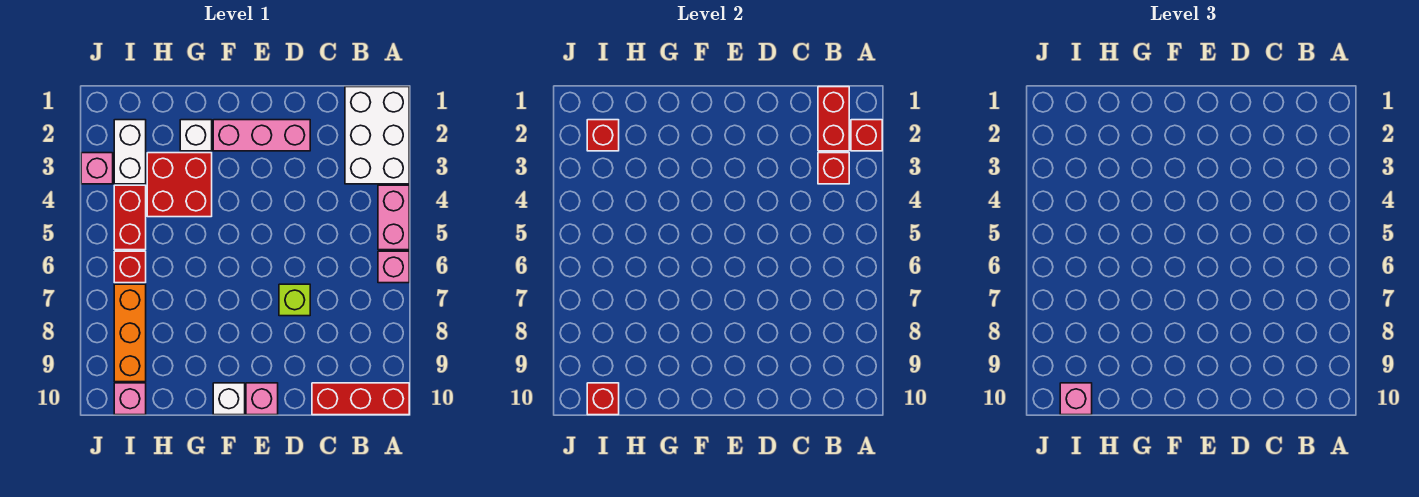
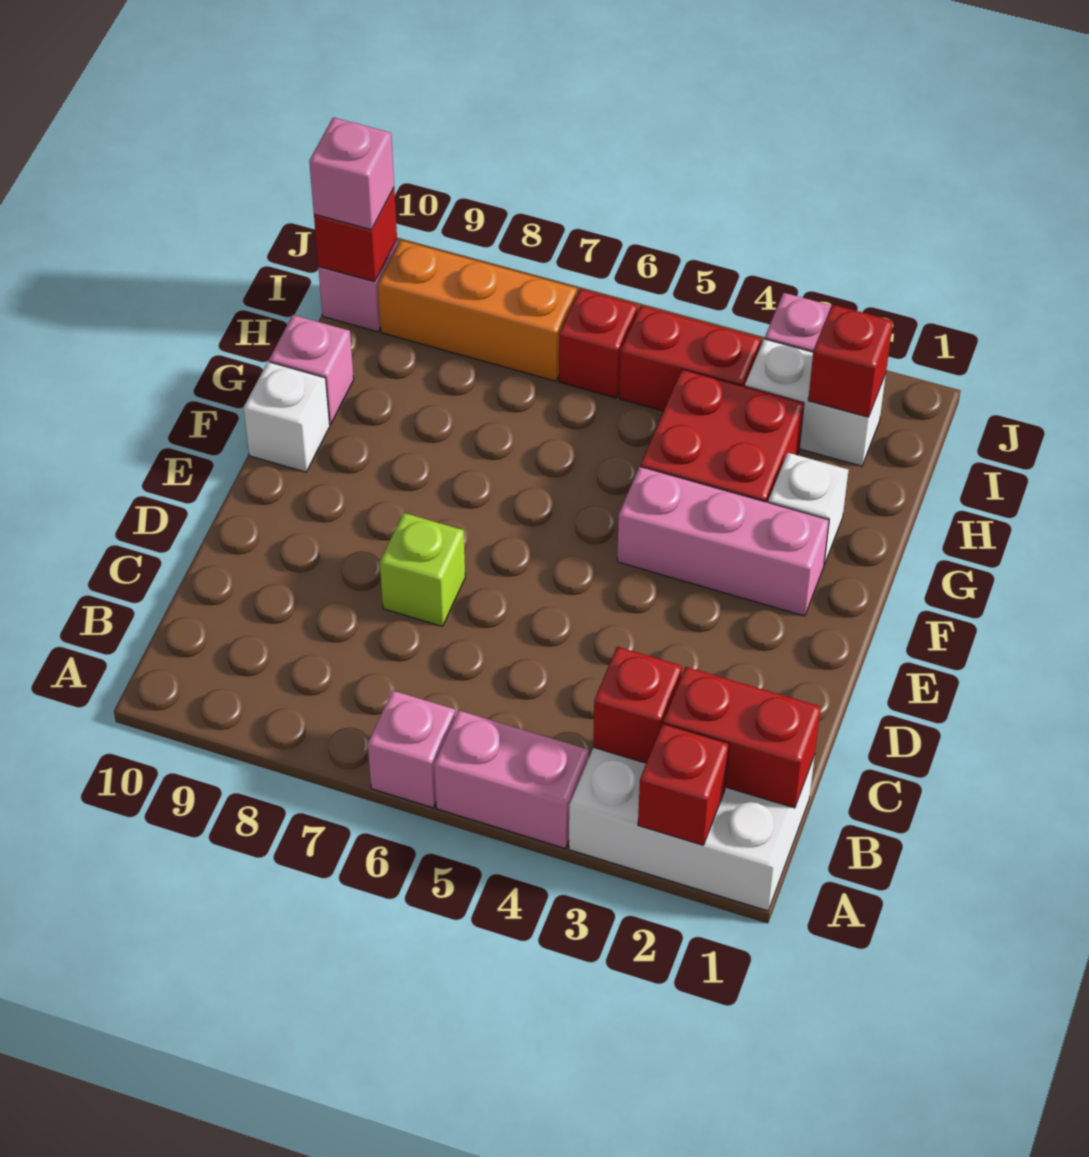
red 1x3 brick [312,383,409,415] -> none
pink 1x3 brick [213,120,310,151] -> pink 1x3 brick turned to [617,467,829,616]
pink 1x1 brick [246,383,278,415] -> pink 1x1 brick moved to [269,315,354,424]

